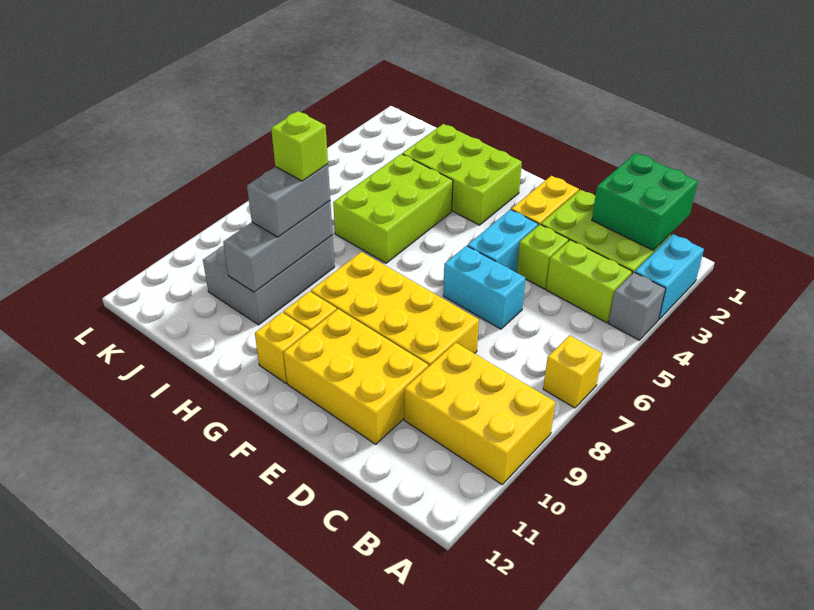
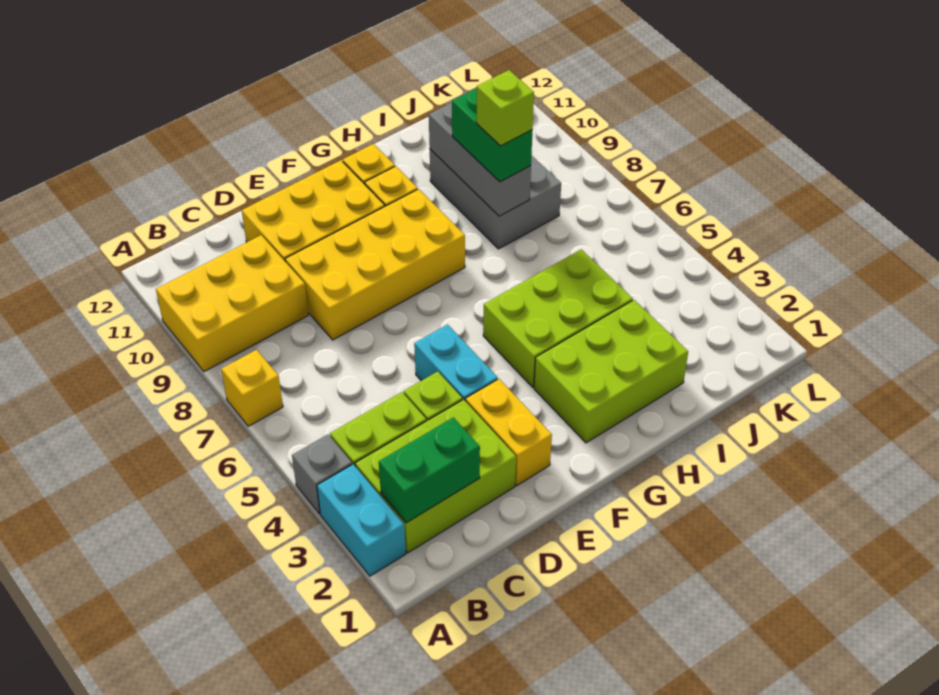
green 2x2 brick [592,153,698,250] -> green 1x2 brick [379,418,480,523]
cyan 1x2 brick [443,246,526,329] -> none
lime 2x3 brick [333,154,453,263] -> lime 2x3 brick turned to [483,249,633,387]
grey 1x2 brick [247,164,330,237] -> green 1x2 brick [452,88,532,182]

